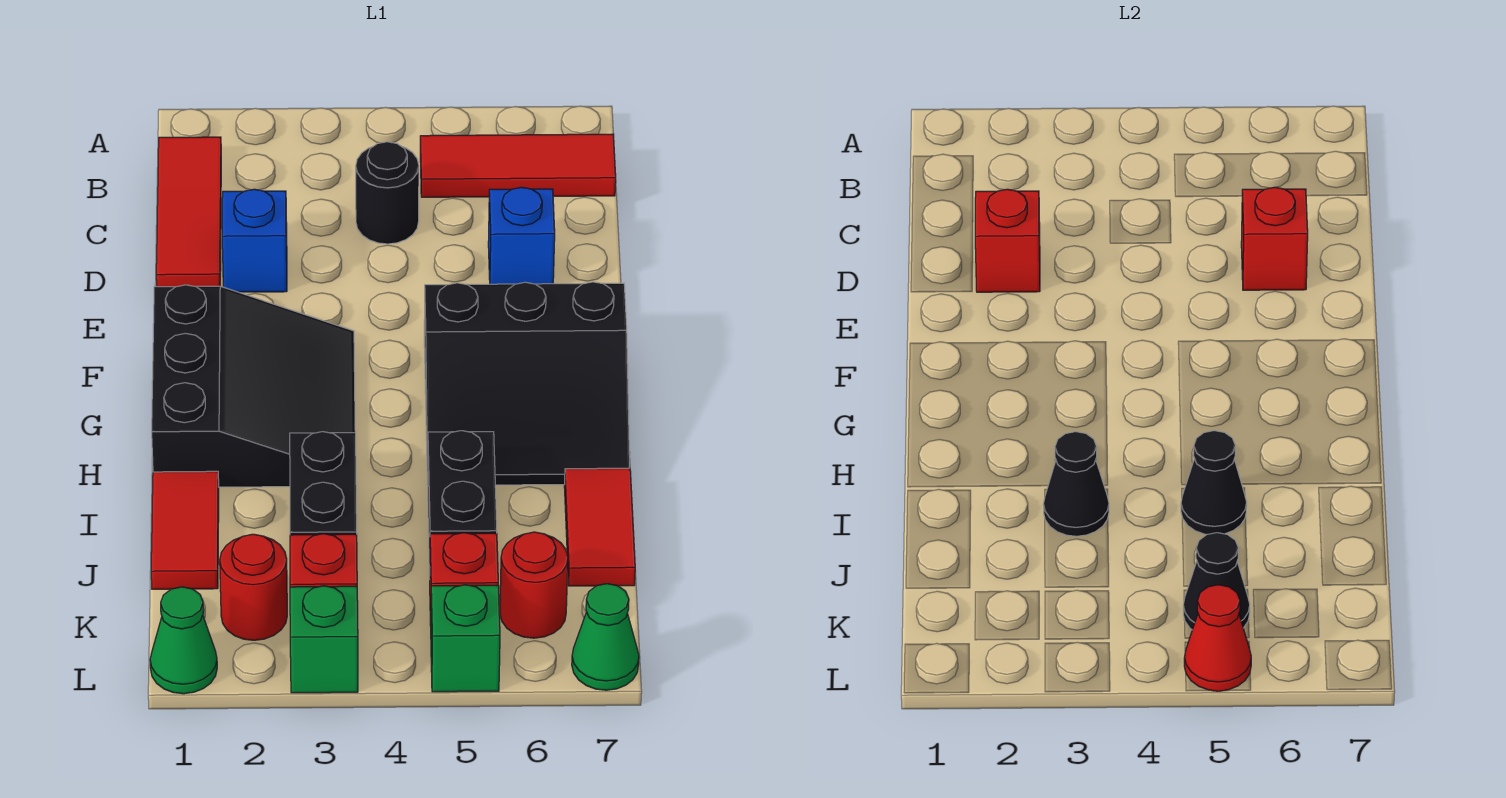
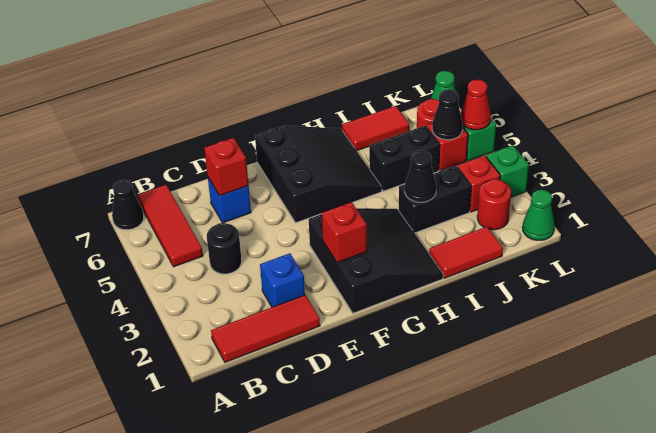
red 1x1 brick [975,189,1040,292] -> red 1x1 brick moved to [322,202,367,263]
black 3x3 slope [152,285,355,487] -> black 3x3 slope turned to [309,208,443,313]
black 1x1 cone [1181,431,1247,534] -> black 1x1 cone moved to [112,180,144,230]

